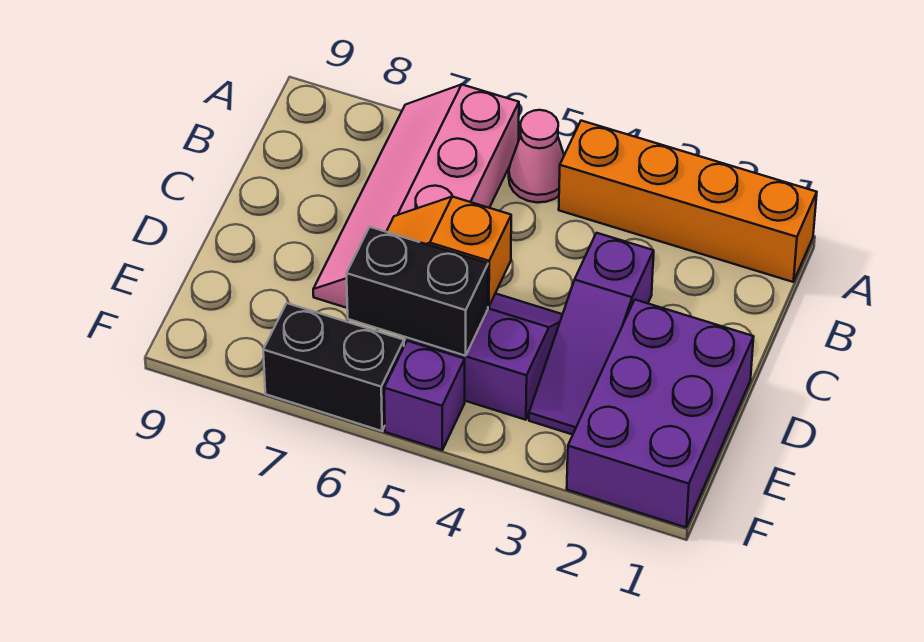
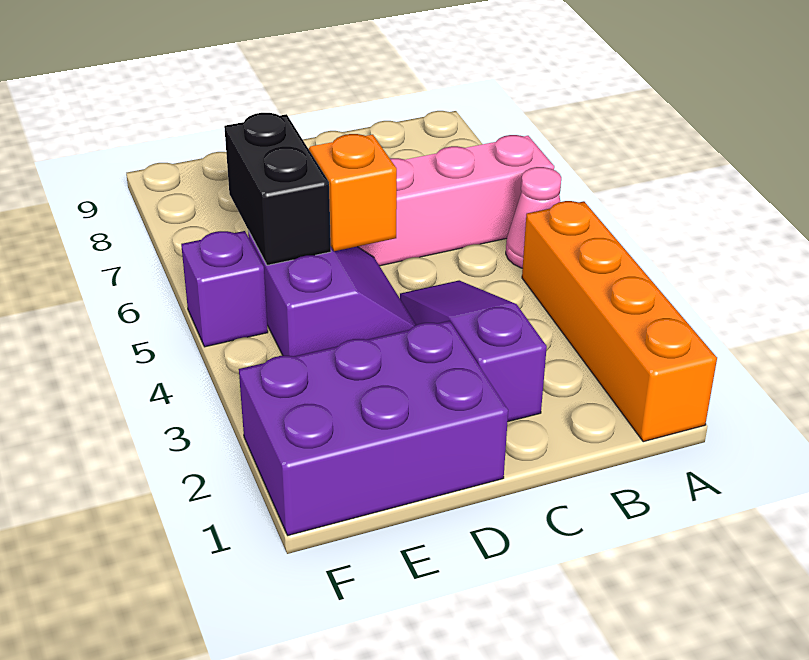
purple 1x3 slope [529,233,654,435] -> purple 1x3 slope turned to [400,280,547,422]
black 1x2 brick [263,303,404,431] -> none

